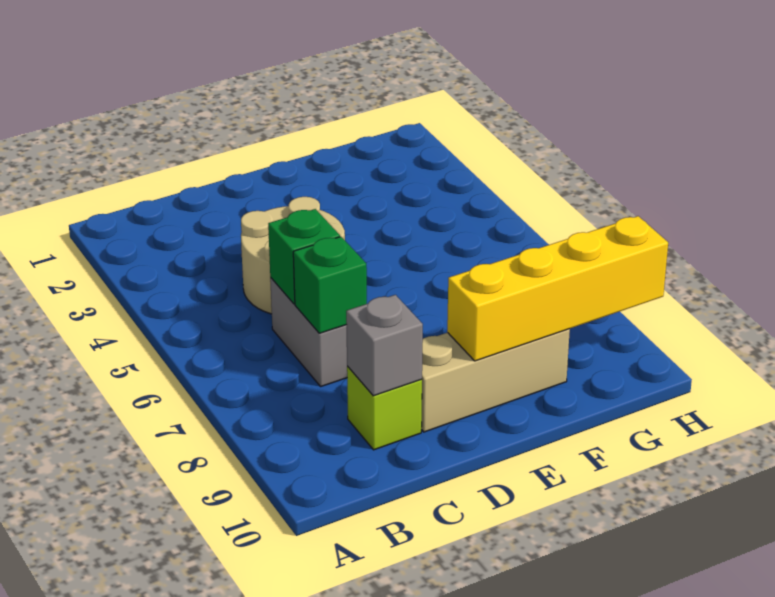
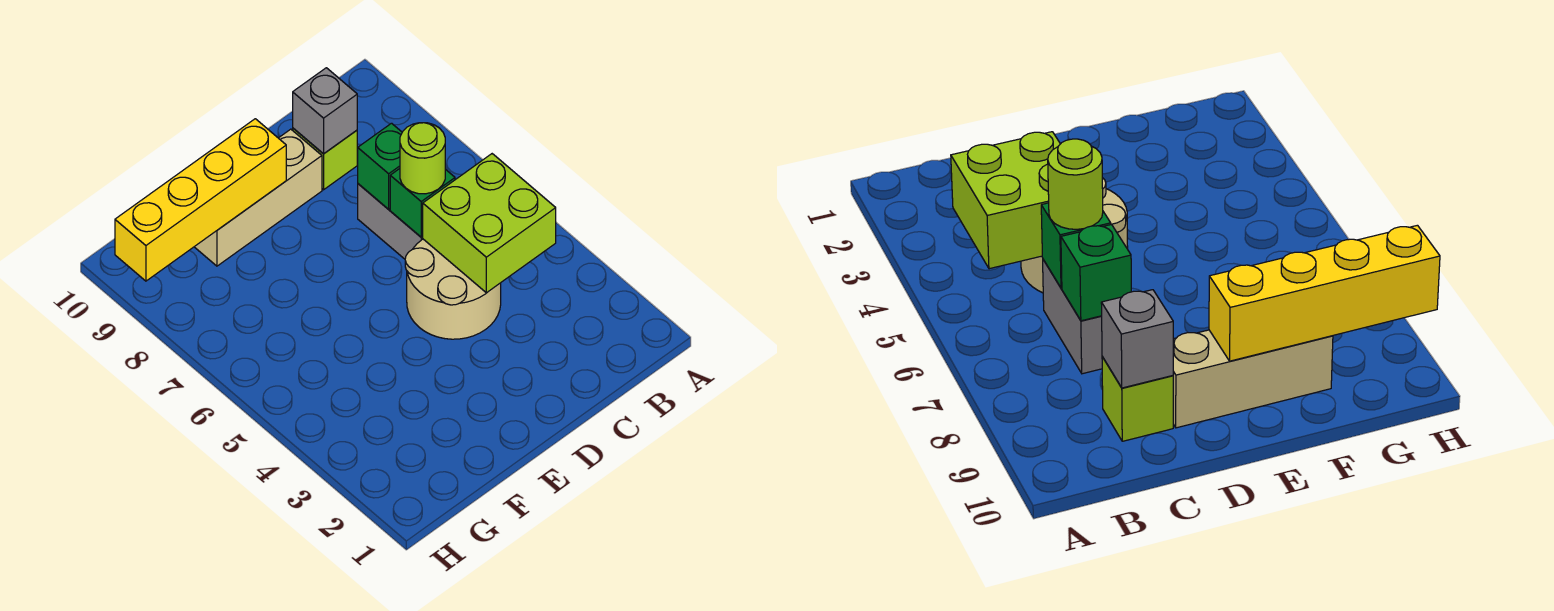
none -> lime 2x2 brick [423,154,556,293]
none -> lime 1x1 round brick [400,123,445,194]

